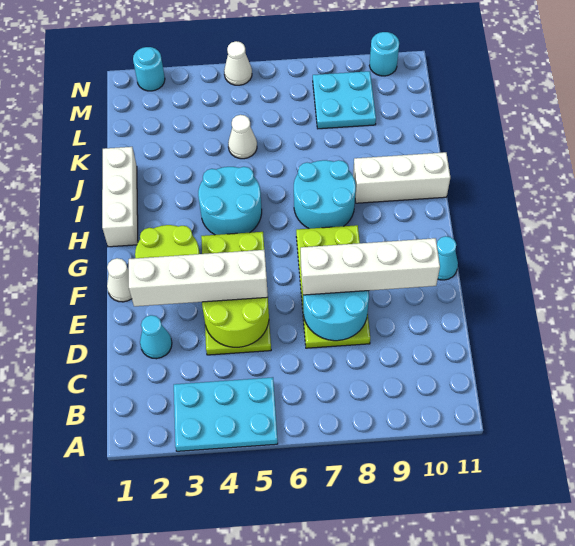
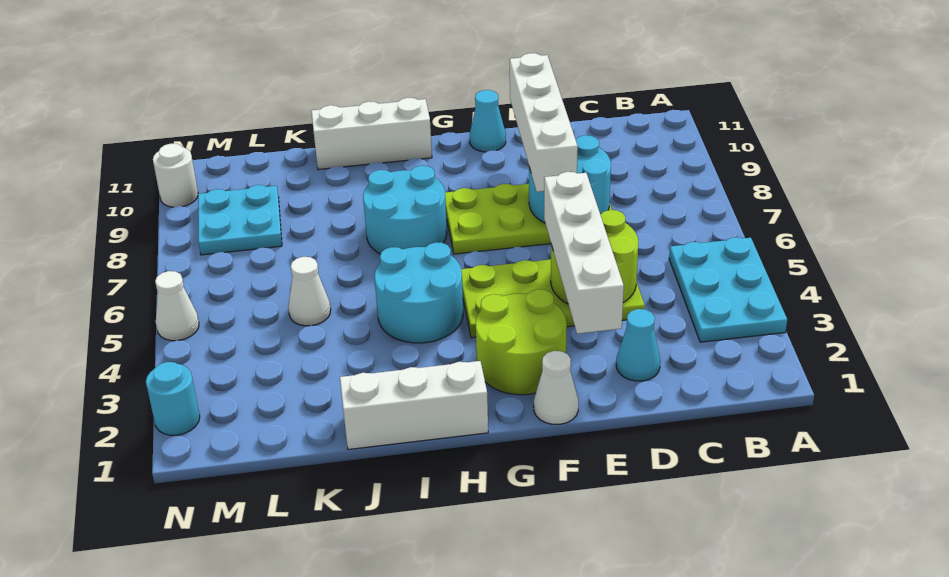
white 1x3 brick [353,152,450,203] -> white 1x3 brick turned to [311,98,432,169]
cyan 1x1 round brick [369,32,399,76] -> white 1x1 round brick [153,144,198,207]

